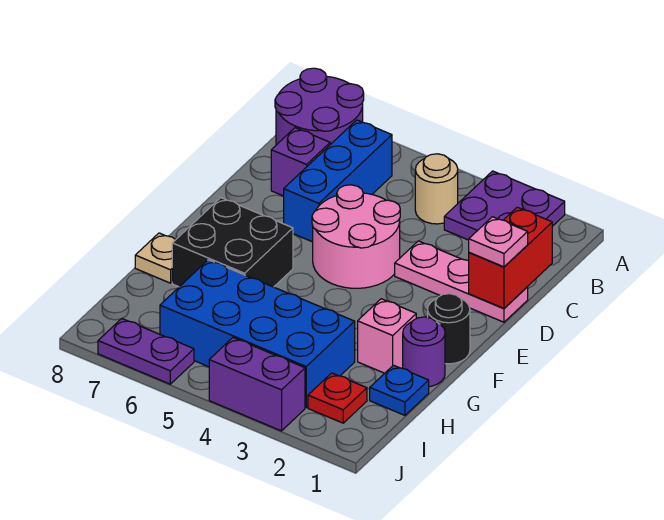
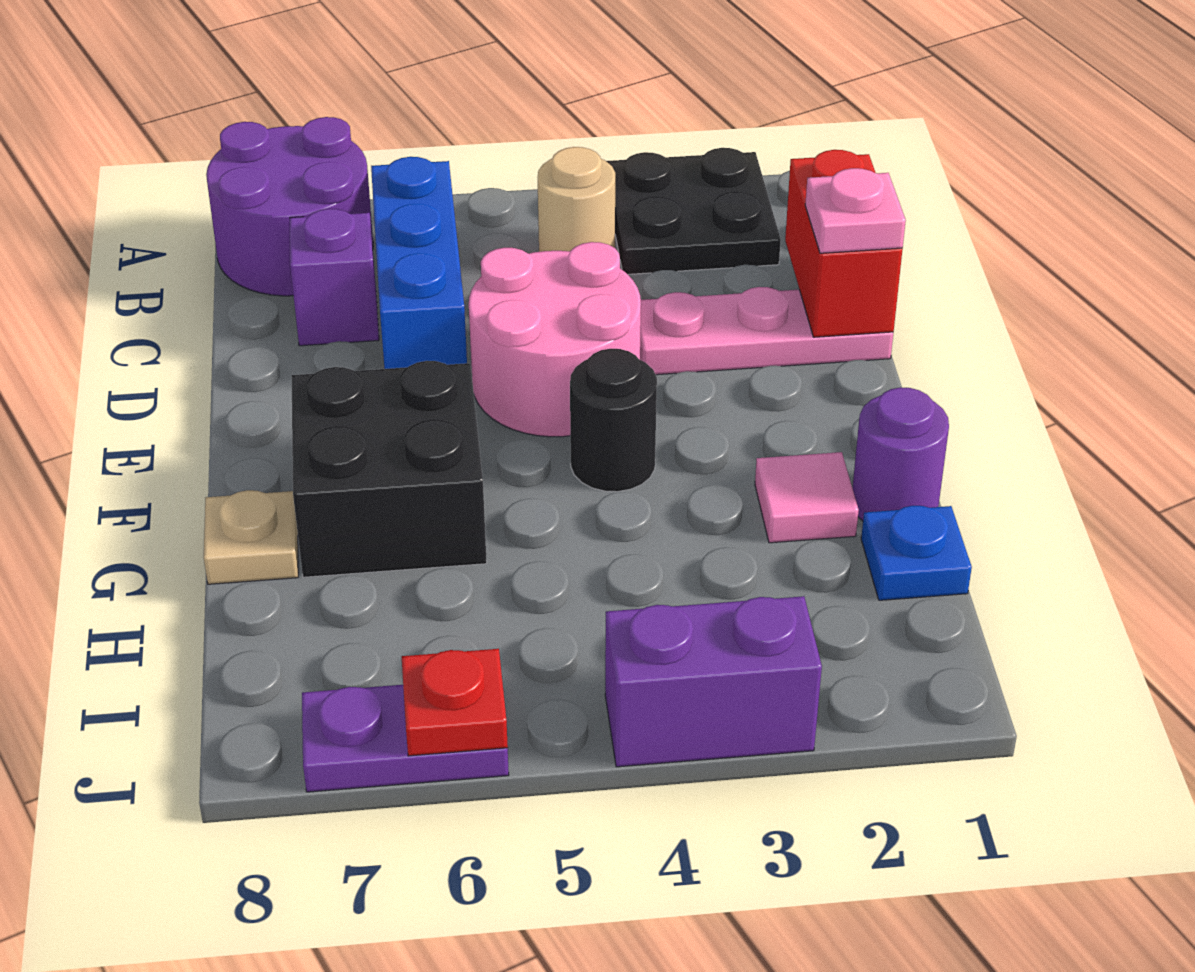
purple 2x2 plate [444,171,565,240] -> black 2x2 plate [606,148,781,274]
black 1x1 round brick [428,294,470,364] -> black 1x1 round brick moved to [570,349,657,492]
pink 1x1 brick [358,299,416,373] -> pink 1x1 tile [755,452,859,543]
blue 2x4 brick [160,260,355,407] -> none
red 1x1 plate [308,373,367,423] -> red 1x1 plate moved to [402,649,508,756]

